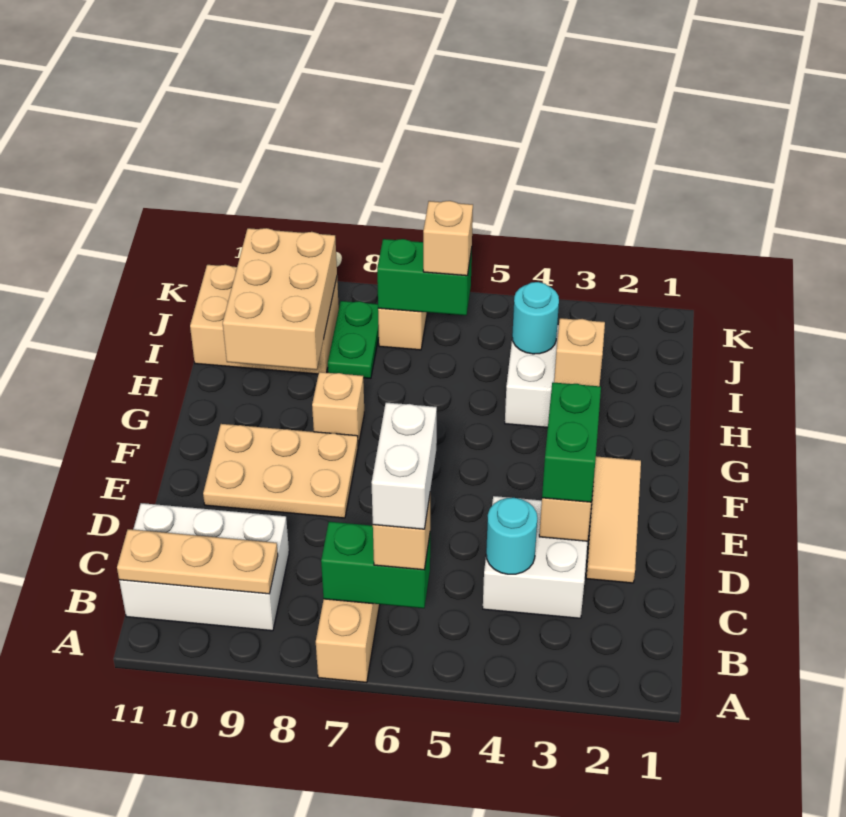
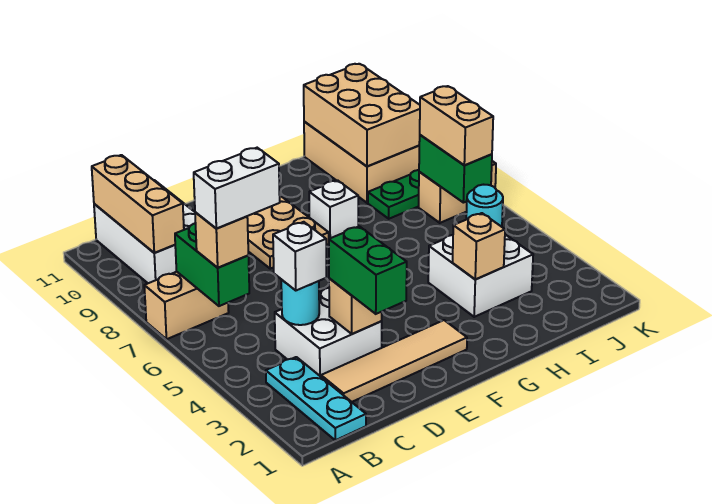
none -> cyan 1x3 plate [266,357,366,440]
tan 1x3 plate [117,529,278,594] -> tan 1x3 brick [92,155,184,253]
none -> white 1x1 brick [273,222,326,290]
tan 1x3 tile [586,456,641,583] -> tan 1x4 tile [321,320,467,402]
green 1x2 brick [542,382,601,502] -> green 1x2 brick turned to [329,226,407,314]
tan 1x1 brick [312,372,364,445] -> white 1x1 brick [309,180,358,239]
tan 2x3 brick [223,228,337,370] -> tan 2x3 brick turned to [304,64,420,166]
tan 1x1 brick [423,201,473,276] -> tan 1x2 brick [420,86,493,165]

